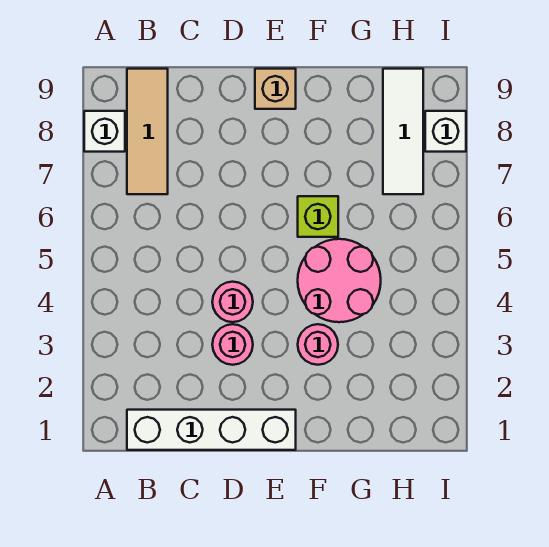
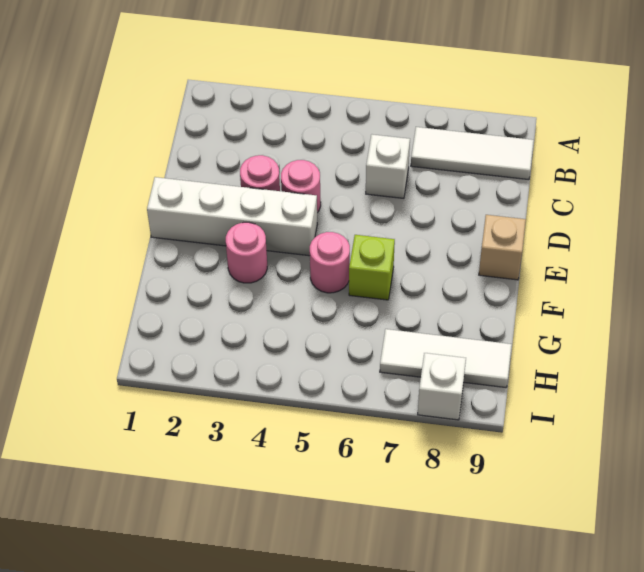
white 1x1 brick [84,111,125,152] -> white 1x1 brick moved to [366,134,410,198]
white 1x4 brick [127,410,296,450] -> white 1x4 brick turned to [147,177,317,256]
tan 1x3 tile [127,69,168,194] -> white 1x3 tile [411,127,534,180]
pink 2x2 round brick [298,239,381,322] -> pink 1x1 round brick [310,232,350,293]

